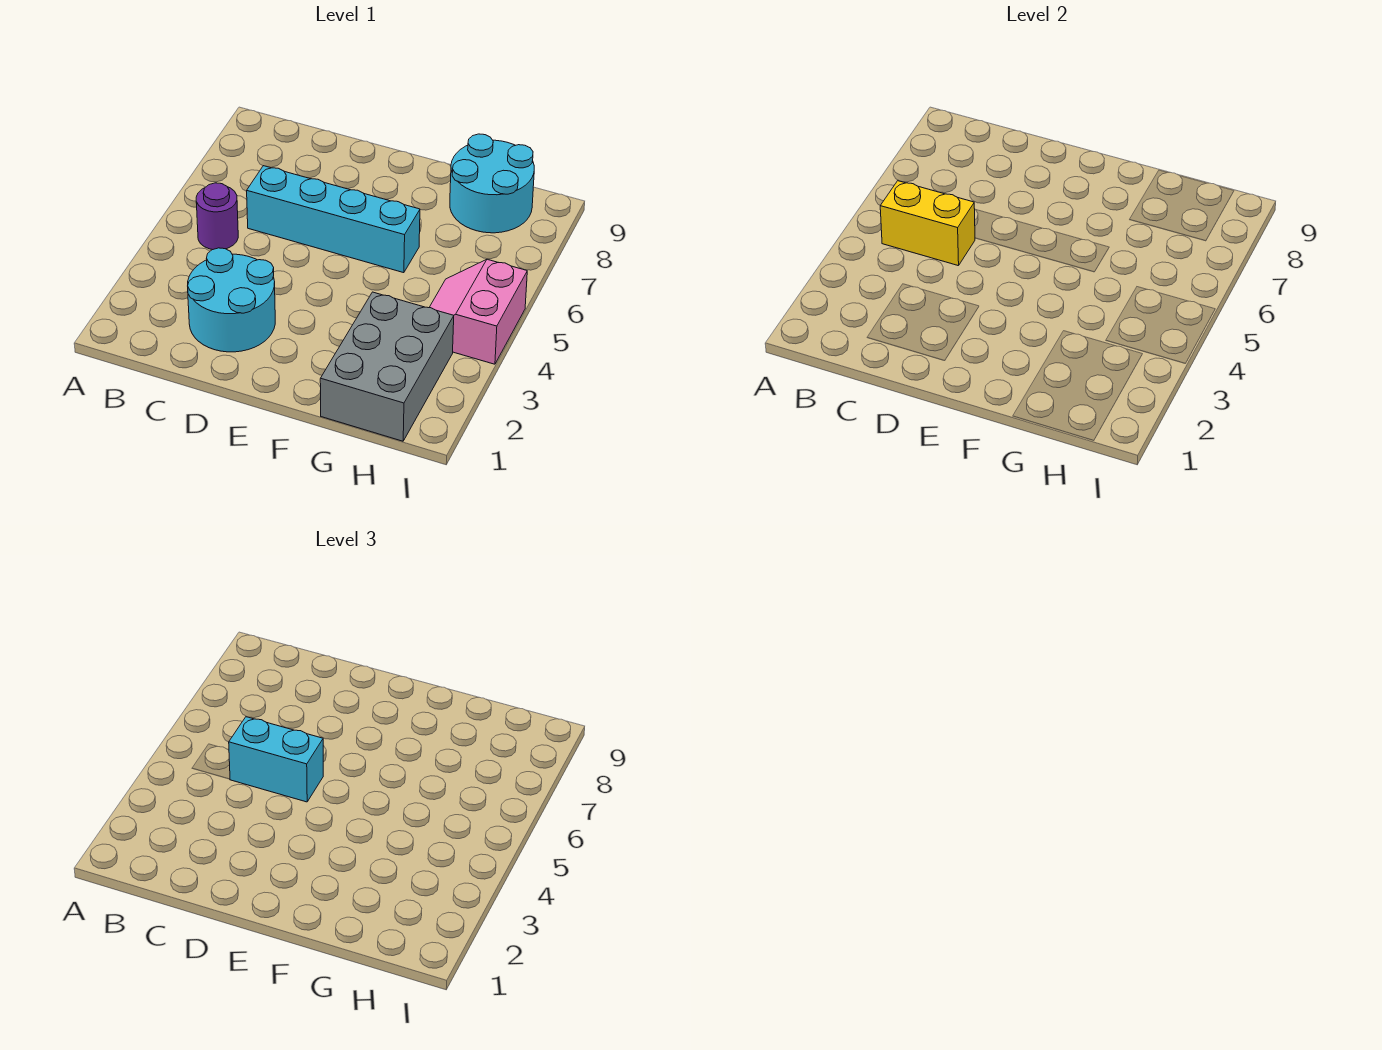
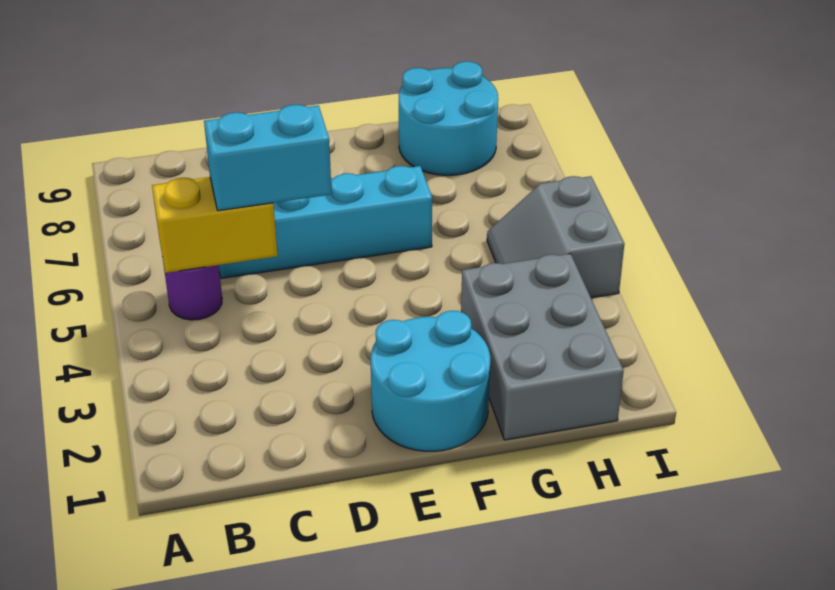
cyan 2x2 round brick [188,248,275,352] -> cyan 2x2 round brick moved to [371,311,490,451]
pink 2x2 slope [429,259,527,364] -> grey 2x2 slope [487,176,625,298]

